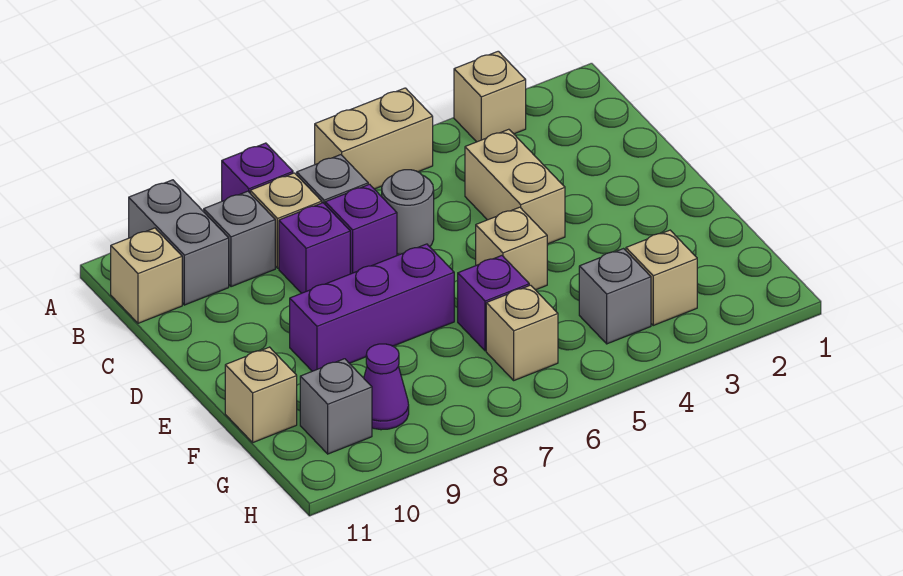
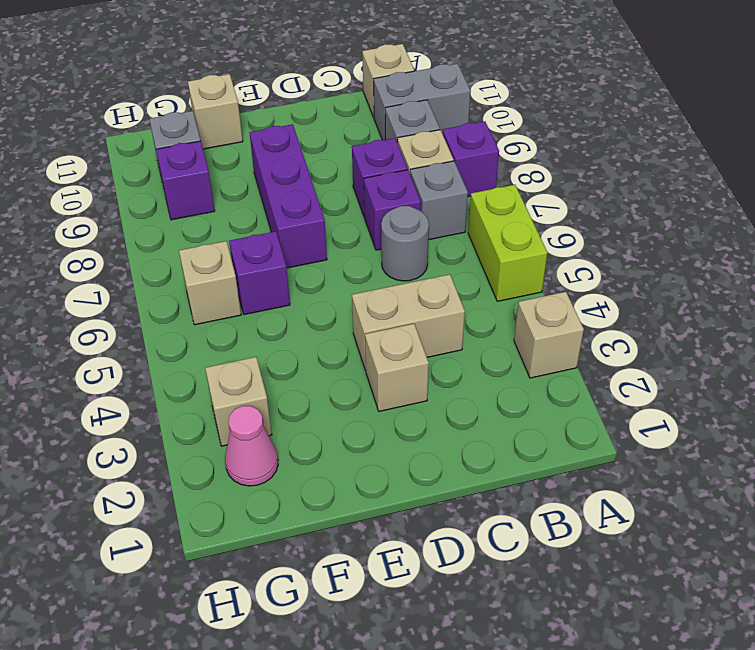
tan 1x2 brick [315,88,433,189] -> lime 1x2 brick [468,185,547,301]
tan 1x1 brick [476,207,547,290] -> tan 1x1 brick moved to [365,324,429,411]
none -> pink 1x1 cone [225,406,278,486]
grey 1x1 brick [579,249,651,344] -> none
purple 1x1 cone [364,344,409,430] -> purple 1x1 brick [156,141,215,220]

